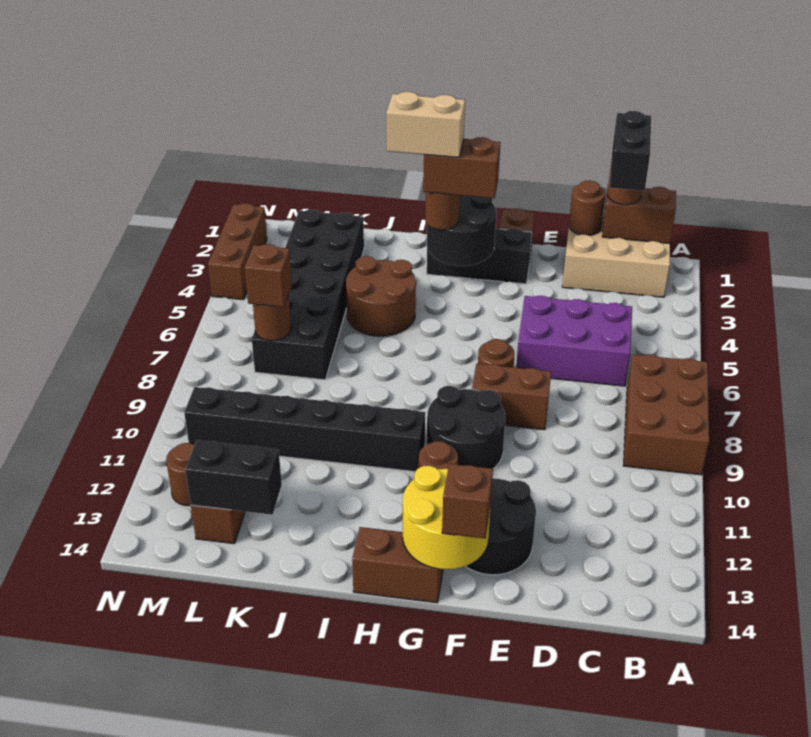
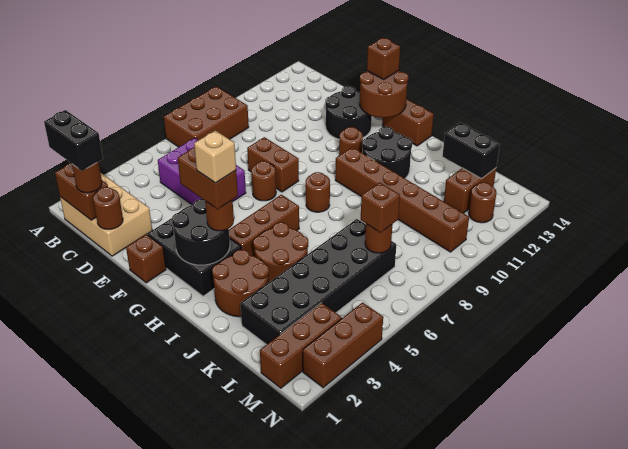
black 1x2 brick [610,111,651,191] -> black 1x2 brick turned to [44,110,103,171]
black 1x3 brick [427,228,532,284] -> black 2x3 brick [148,218,241,296]
black 2x2 round brick [427,386,505,469] -> black 2x2 round brick moved to [362,127,412,178]
yellow 2x2 round brick [403,466,490,570] -> brown 2x2 round brick [360,70,408,118]
tan 1x2 brick [387,92,465,157] -> tan 1x1 brick [194,130,236,183]
none -> brown 1x3 brick [229,195,299,256]
none -> brown 1x1 round brick [306,172,330,212]
black 1x6 brick [184,387,426,472] -> brown 1x6 brick [335,147,469,252]
none -> brown 2x2 round brick [212,250,269,317]
none -> brown 1x3 brick [260,303,342,388]

